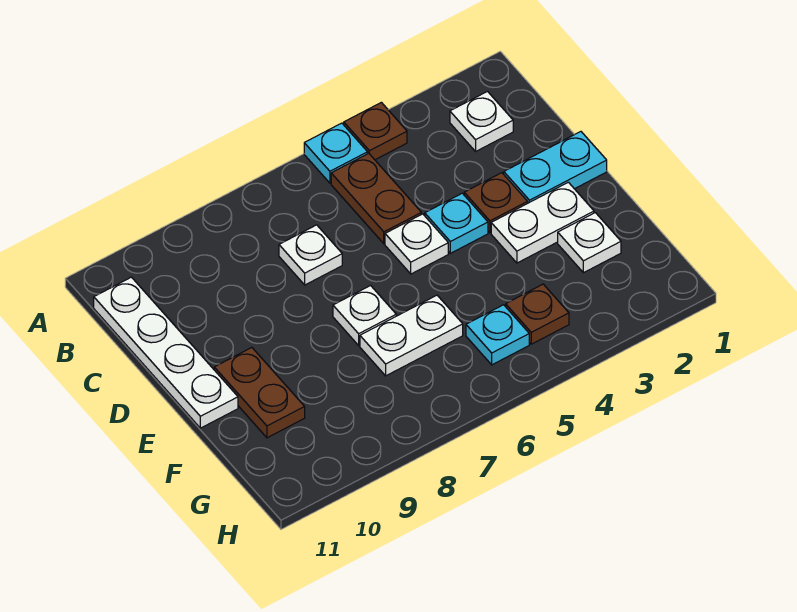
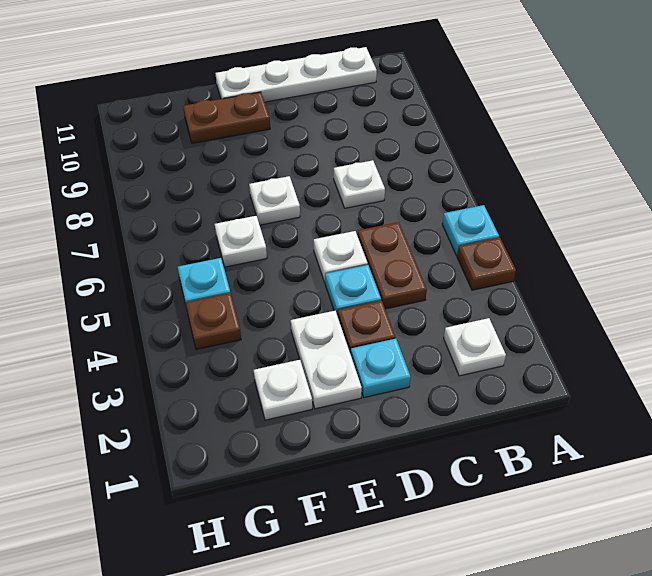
brown 1x2 plate [331,153,421,244] -> brown 1x2 plate turned to [357,222,427,309]
cyan 1x2 plate [504,132,607,203] -> cyan 1x1 plate [351,339,411,398]
white 1x2 plate [360,295,463,376] -> white 1x1 plate [215,216,267,267]

